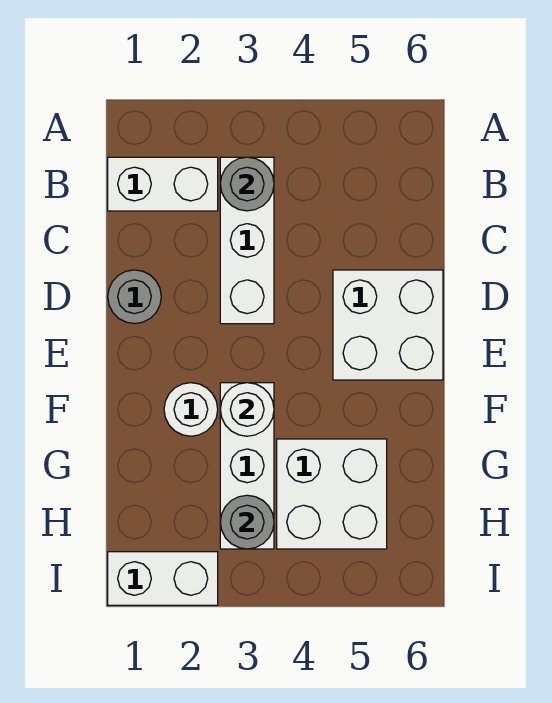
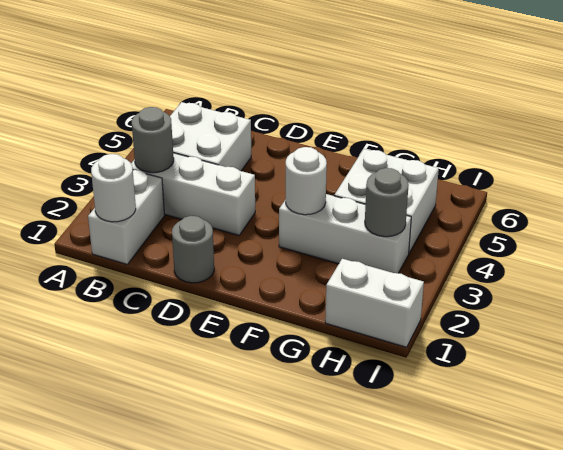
white 2x2 brick [333,270,443,380] -> white 2x2 brick moved to [170,102,251,171]
white 1x1 round brick [164,383,218,436] -> white 1x1 round brick moved to [91,154,136,222]
white 1x2 brick [108,552,218,605] -> white 1x2 brick turned to [325,259,424,347]

